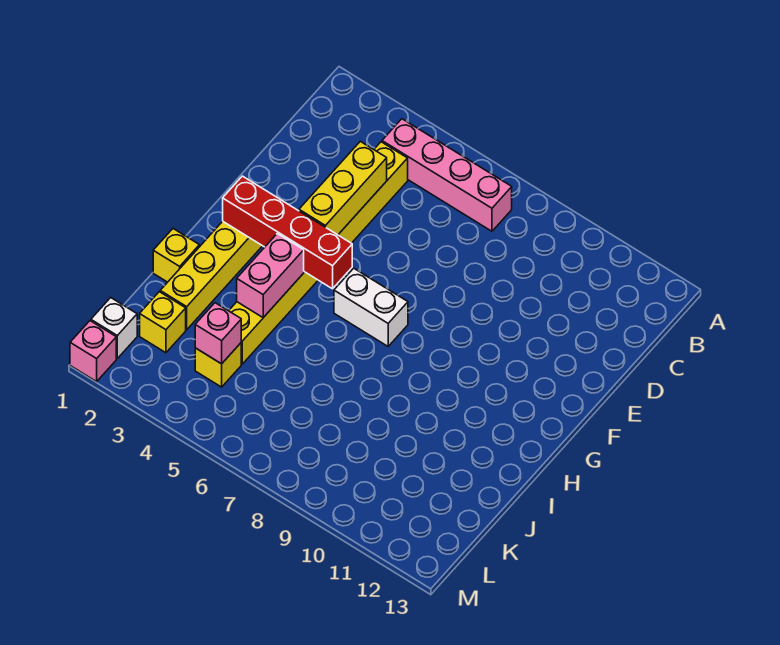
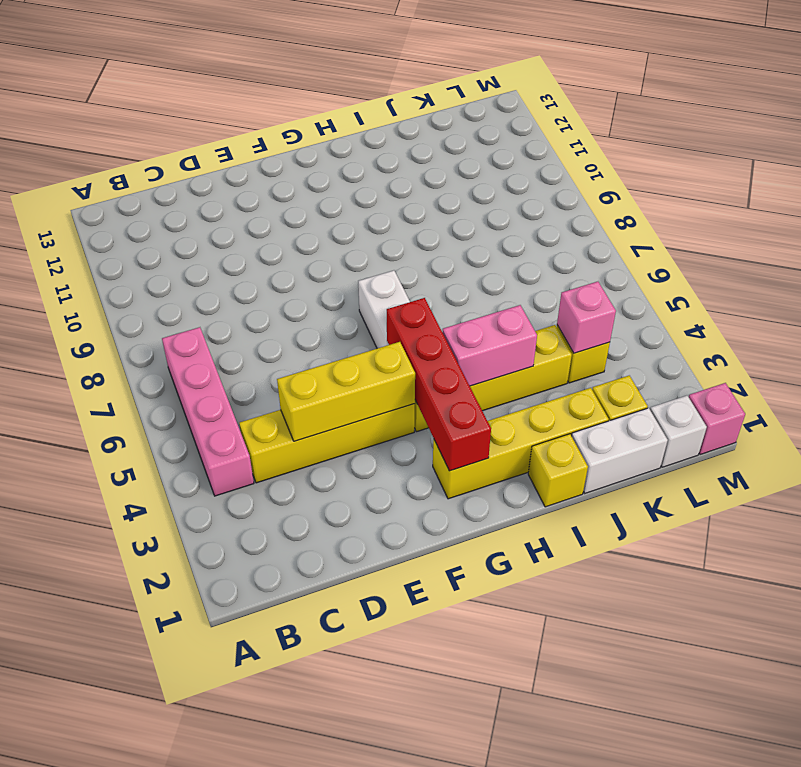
none -> white 1x2 brick [572,408,668,493]

